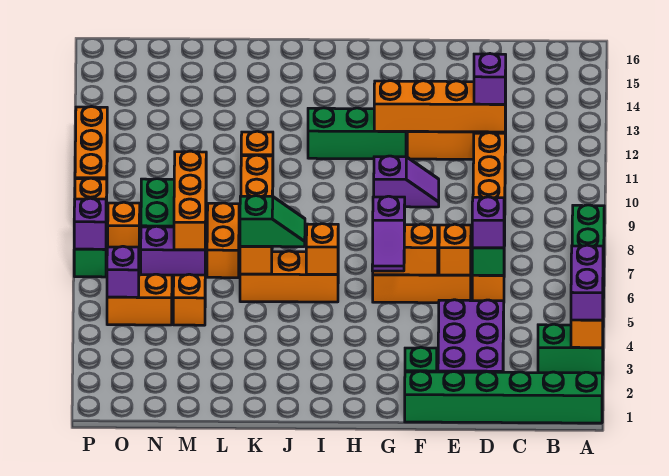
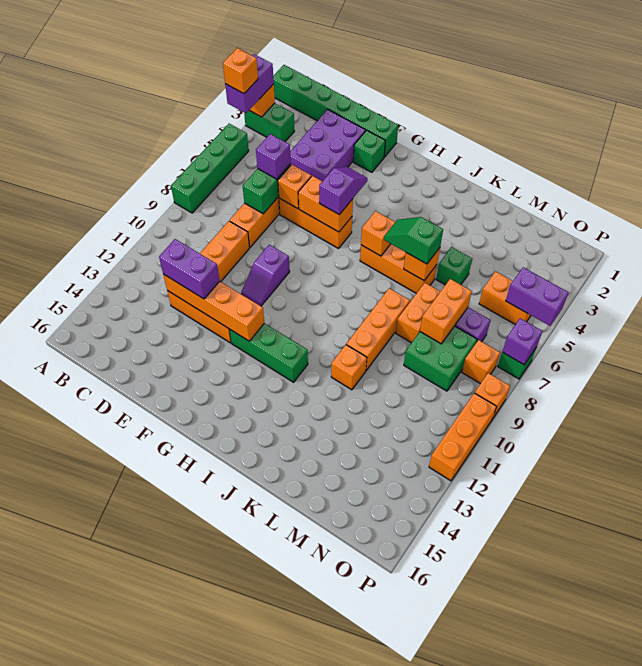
purple 1x1 brick [474,54,506,104] -> purple 1x2 brick [159,239,220,299]
purple 1x2 slope [374,156,439,207] -> purple 1x2 slope turned to [241,245,290,306]
none -> green 1x1 brick [436,247,472,285]
orange 1x1 brick [173,274,205,325] -> orange 1x1 brick moved to [223,48,258,94]
orange 1x3 brick [174,151,206,250] -> orange 1x2 brick [420,279,472,344]
purple 1x1 brick [107,246,139,297] -> purple 1x2 brick [506,267,569,326]

